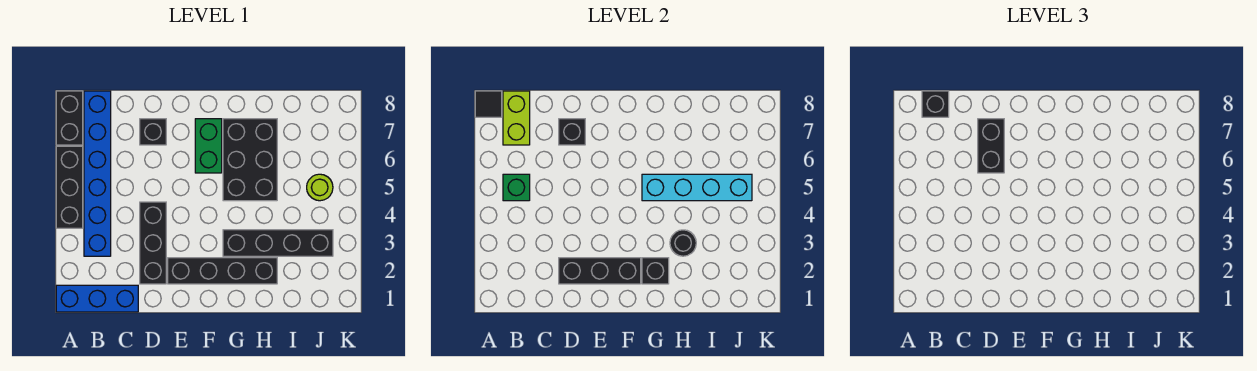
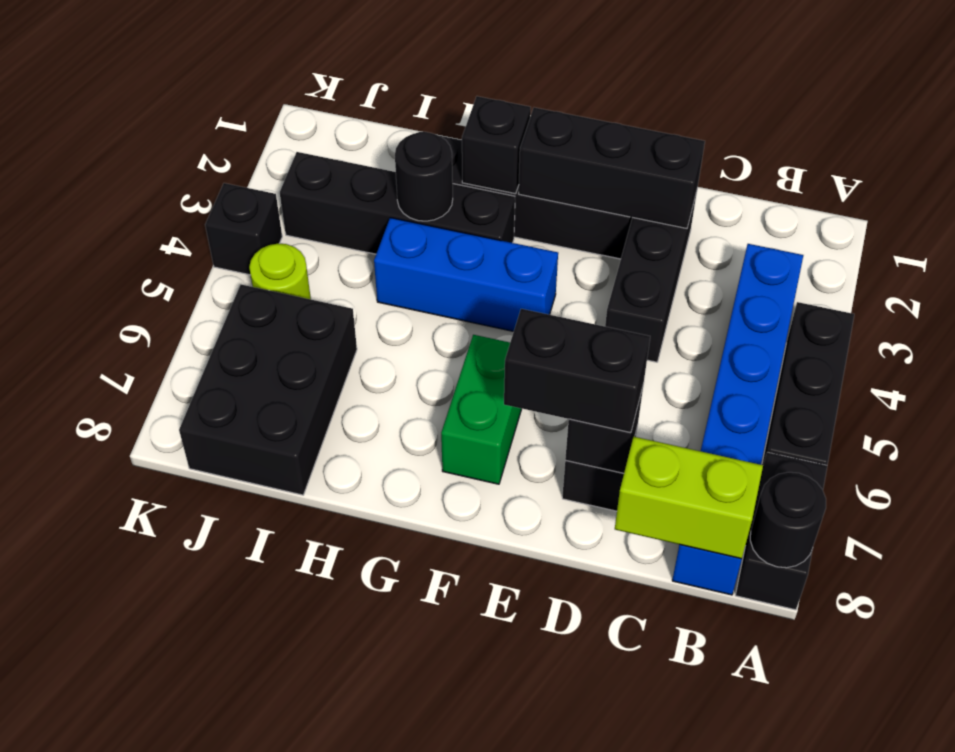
blue 1x3 brick [56,285,138,312] -> blue 1x3 brick moved to [374,218,558,331]
black 1x1 tile [475,91,502,117] -> black 1x1 round brick [750,472,826,568]
green 1x1 brick [503,174,530,201] -> none
lime 1x2 brick [503,91,530,145] -> lime 1x2 brick turned to [615,437,763,559]
black 1x1 brick [922,91,949,117] -> black 1x1 brick moved to [205,183,282,275]
black 1x2 brick [978,119,1004,173] -> black 1x2 brick turned to [504,309,650,433]
black 2x3 brick [223,119,277,201] -> black 2x3 brick moved to [179,285,357,495]
cyan 1x4 brick [642,174,752,201] -> none

